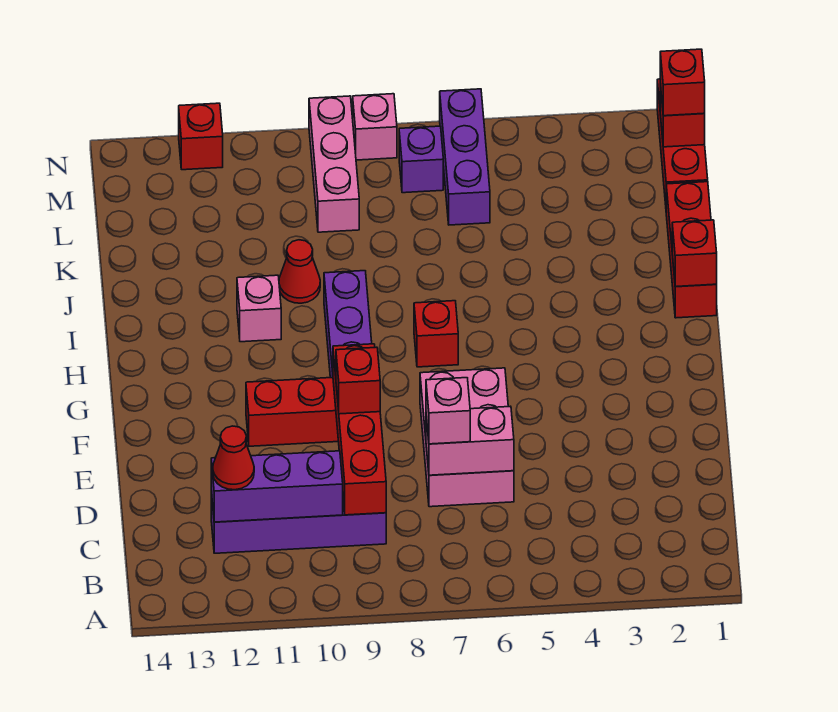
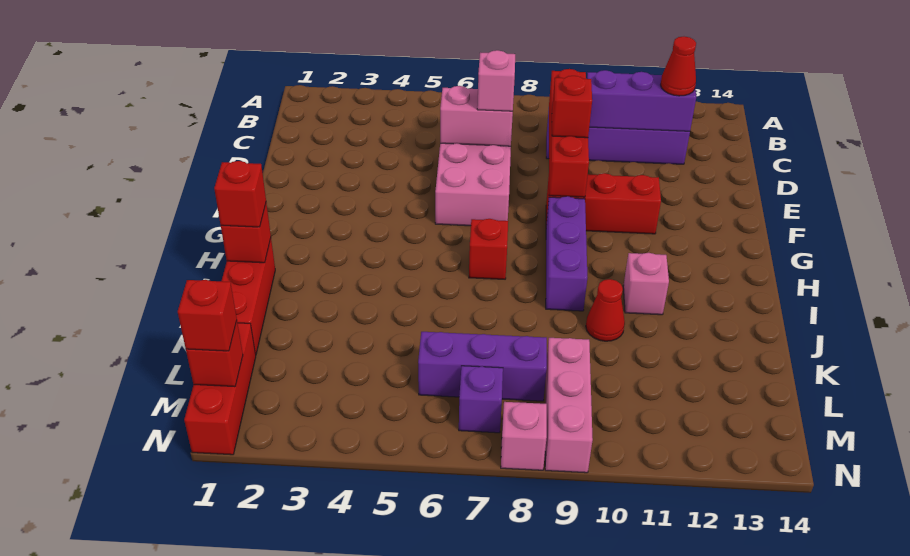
purple 1x3 brick [440,89,490,225] -> purple 1x3 brick turned to [418,332,547,401]
red 1x1 brick [179,103,223,170] -> red 1x1 brick moved to [214,161,266,227]

